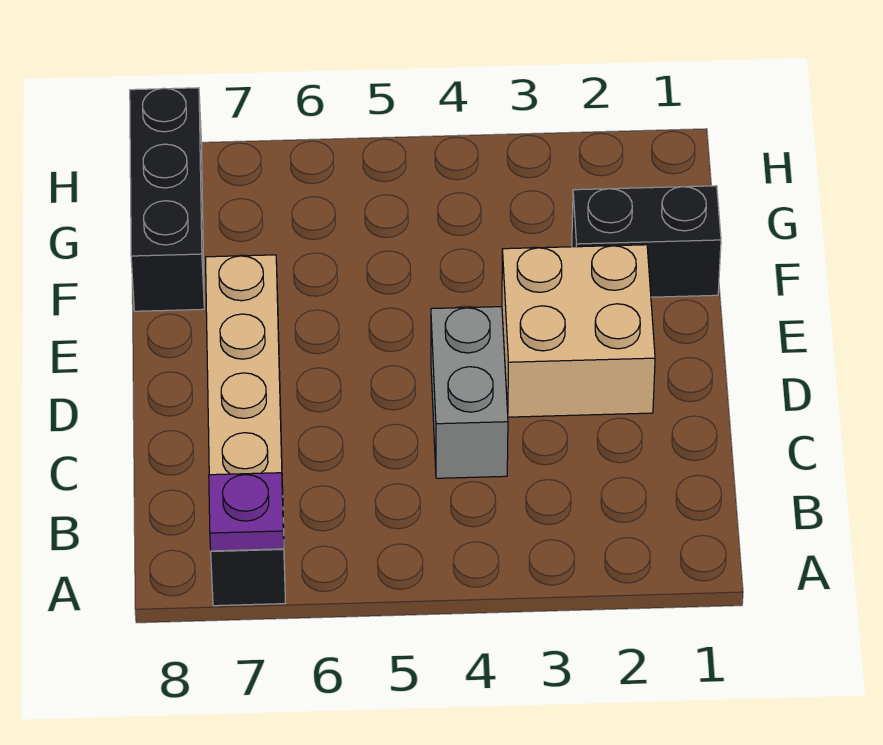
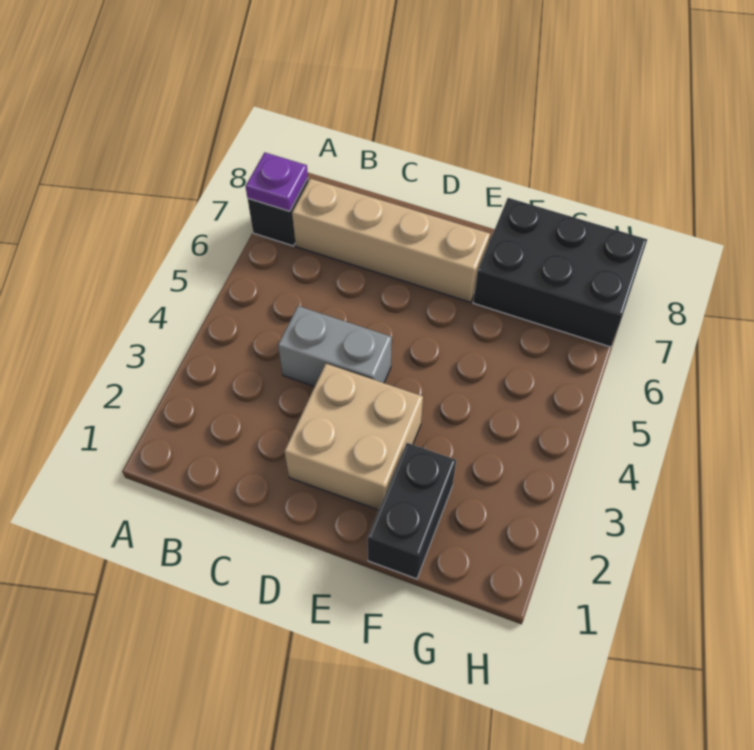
black 1x3 brick [130,88,204,311] -> black 2x3 brick [473,198,647,347]

